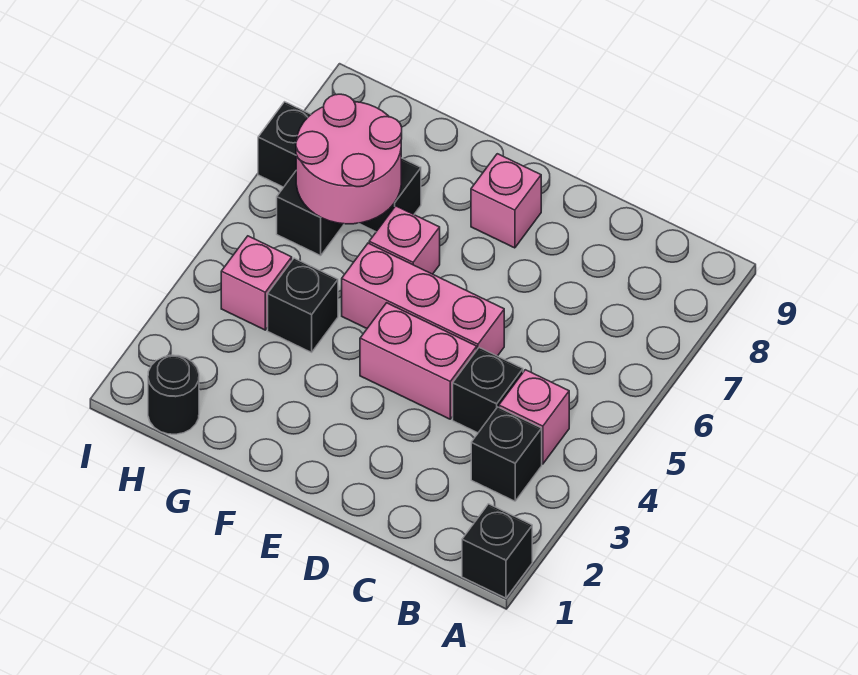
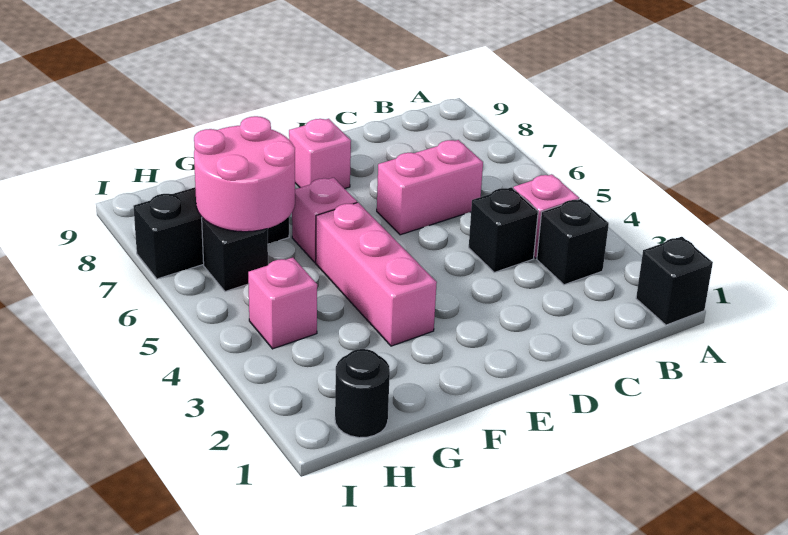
pink 1x2 brick [360,303,477,419] -> pink 1x2 brick moved to [377,140,483,235]
pink 1x3 brick [342,243,504,356] -> pink 1x3 brick turned to [316,203,437,346]
black 1x1 brick [268,258,338,352] -> none

